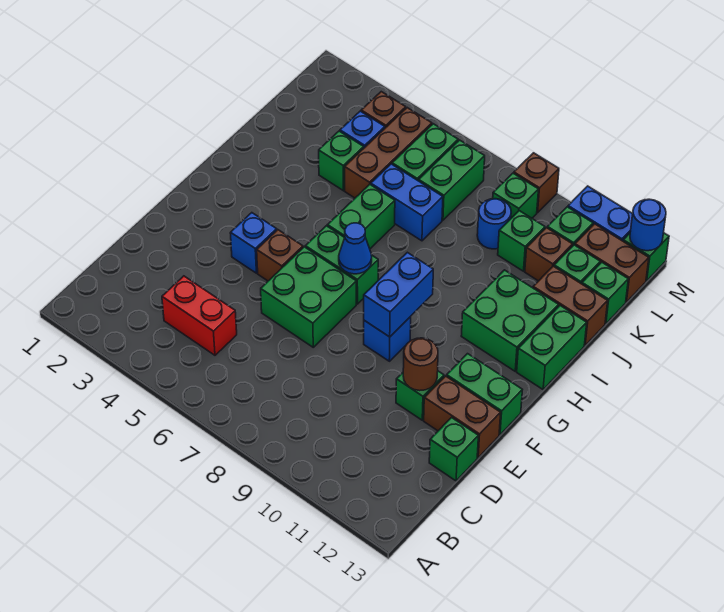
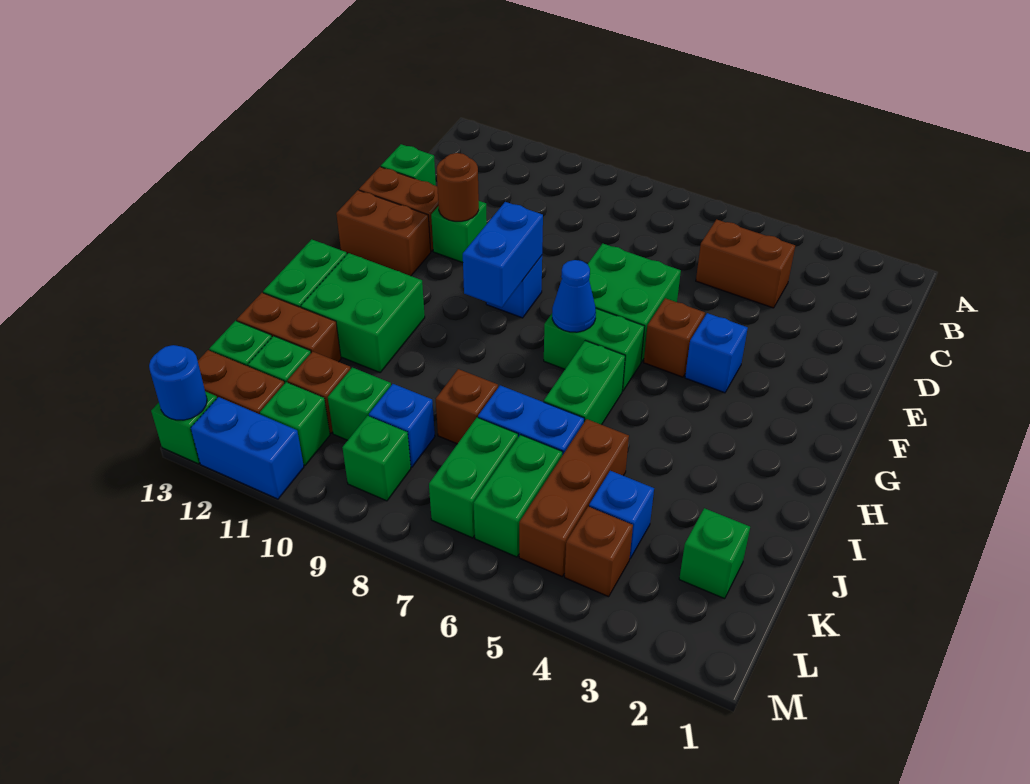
red 1x2 brick [162,276,237,355] -> brown 1x2 brick [696,219,795,308]
green 1x2 brick [447,354,522,435] -> brown 1x2 brick [336,190,431,276]
green 1x1 brick [319,131,364,191] -> green 1x1 brick moved to [679,508,750,599]
blue 1x1 round brick [477,199,511,249] -> blue 1x1 brick [369,384,435,467]
brown 1x1 brick [514,153,559,213] -> brown 1x1 brick moved to [436,369,498,444]

